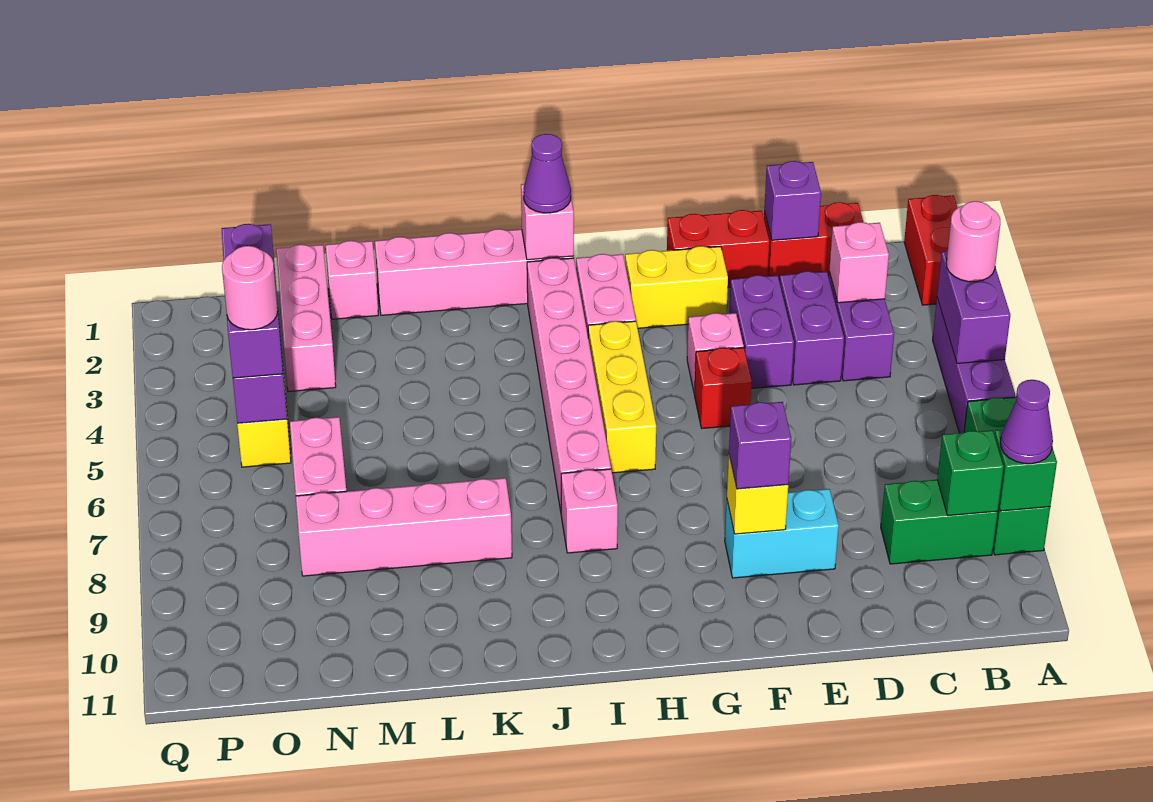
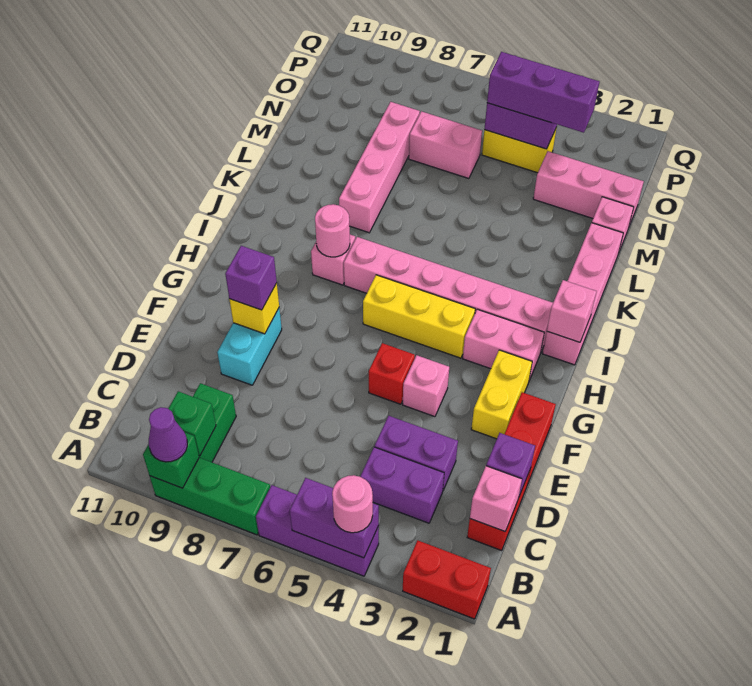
pink 1x1 brick [829,222,889,303] -> pink 1x1 brick moved to [470,466,522,531]
purple 1x2 brick [729,275,794,388] -> none
purple 1x1 cone [523,134,571,213] -> none
pink 1x1 round brick [222,246,278,330] -> pink 1x1 round brick moved to [315,204,350,257]

